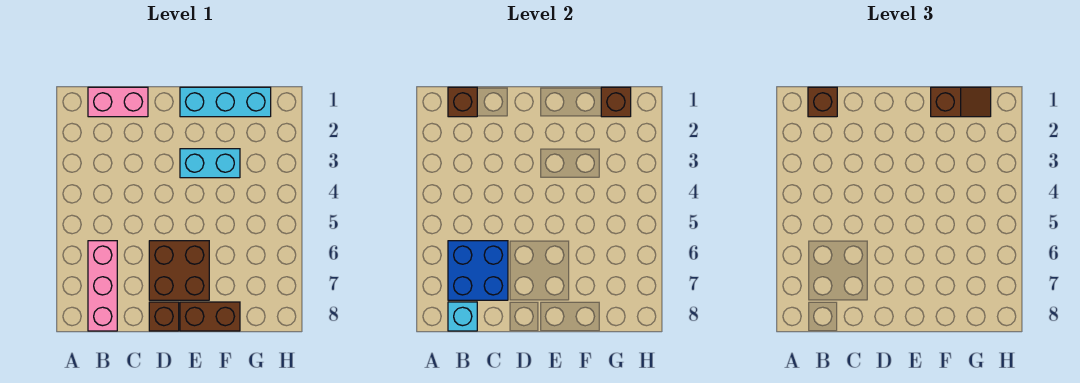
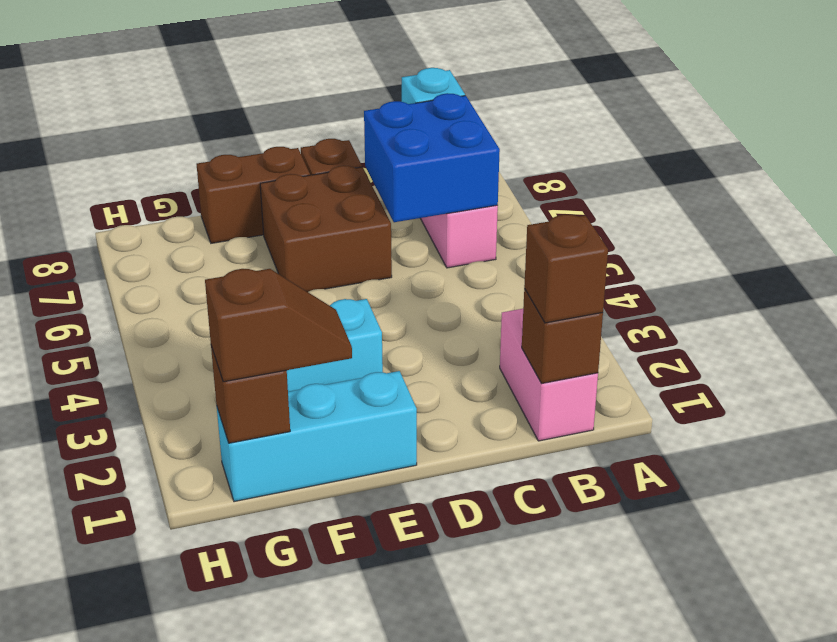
pink 1x2 brick [88,87,148,117] -> pink 1x2 brick turned to [500,309,598,441]
brown 1x2 slope [931,87,991,117] -> brown 1x2 slope turned to [205,269,352,382]

